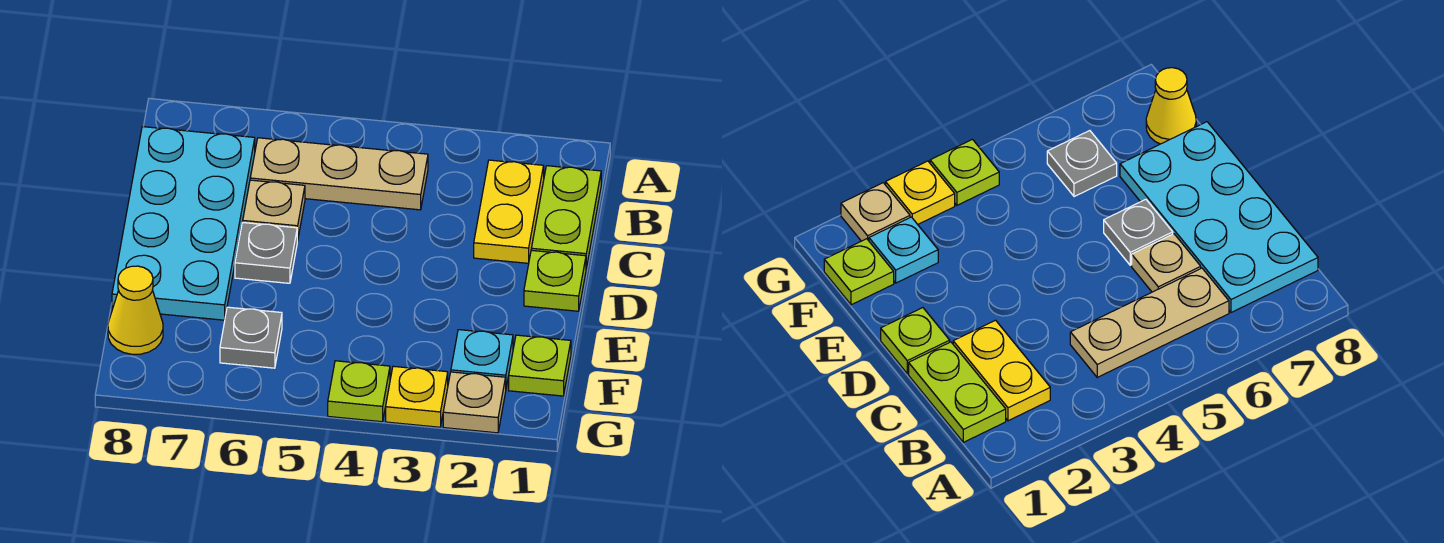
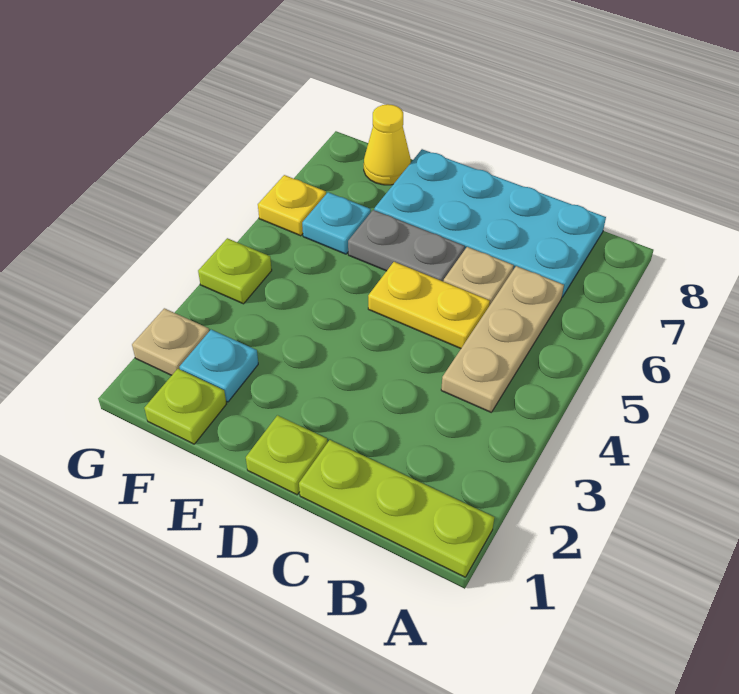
lime 1x2 plate [531,166,601,268] -> lime 1x3 plate [299,440,494,577]
yellow 1x2 plate [474,160,544,263] -> yellow 1x2 plate moved to [368,262,490,349]
grey 1x1 plate [235,222,297,283] -> grey 1x2 plate [348,210,465,281]
grey 1x1 plate [220,307,282,368] -> cyan 1x1 plate [302,192,371,254]
yellow 1x1 plate [386,366,448,427] -> yellow 1x1 plate moved to [258,175,326,236]

